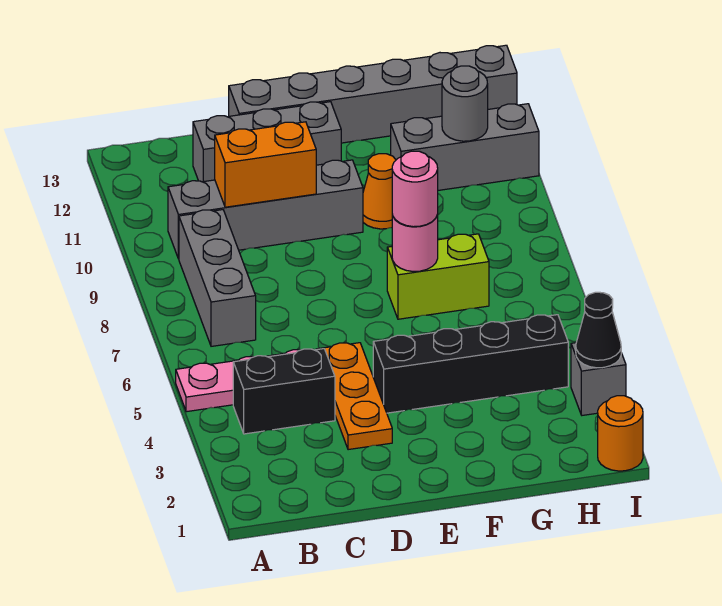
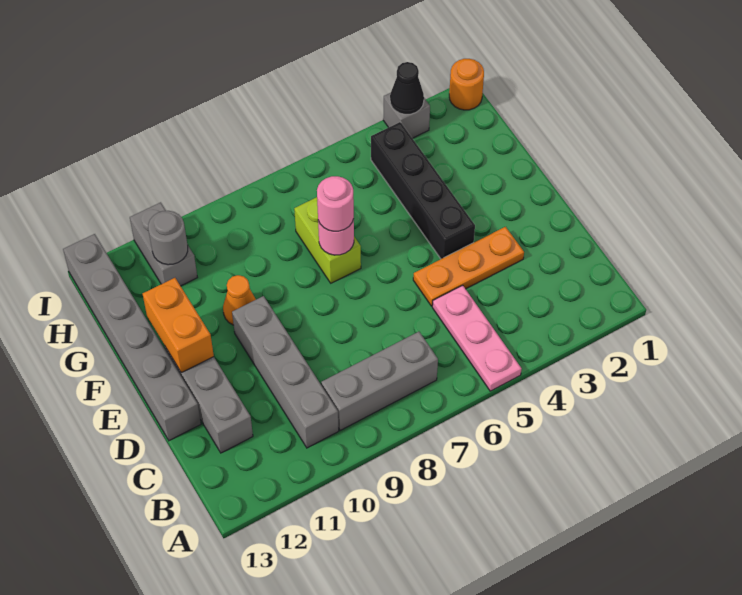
black 1x2 brick [233,349,335,434] -> none
orange 1x2 brick [215,122,316,207] -> orange 1x2 brick moved to [143,278,214,373]
grey 1x3 brick [391,104,539,190] -> grey 1x2 brick [130,202,197,286]

